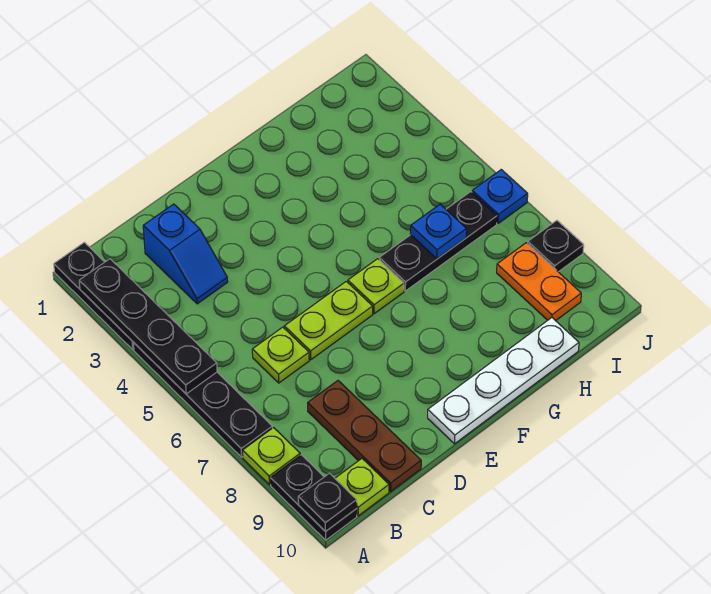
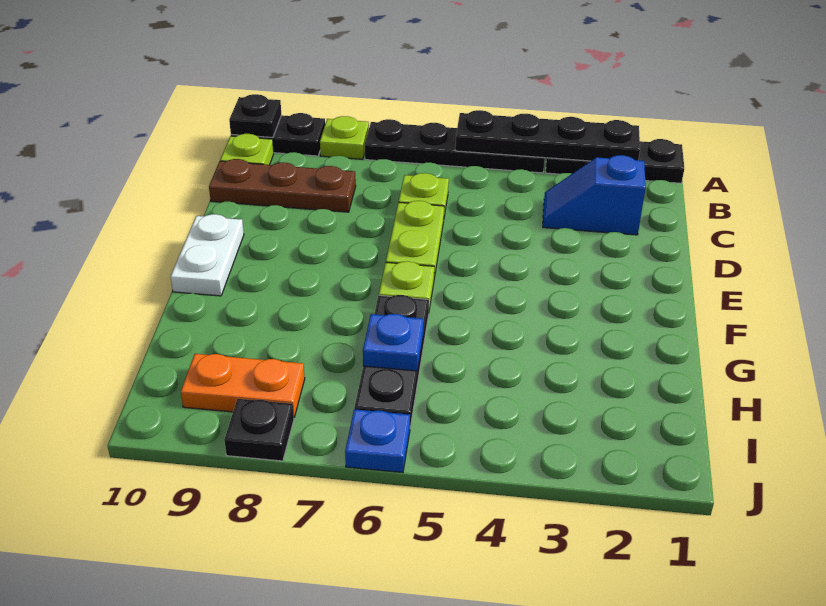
white 1x4 plate [428,318,579,444] -> white 1x2 plate [170,214,244,296]

